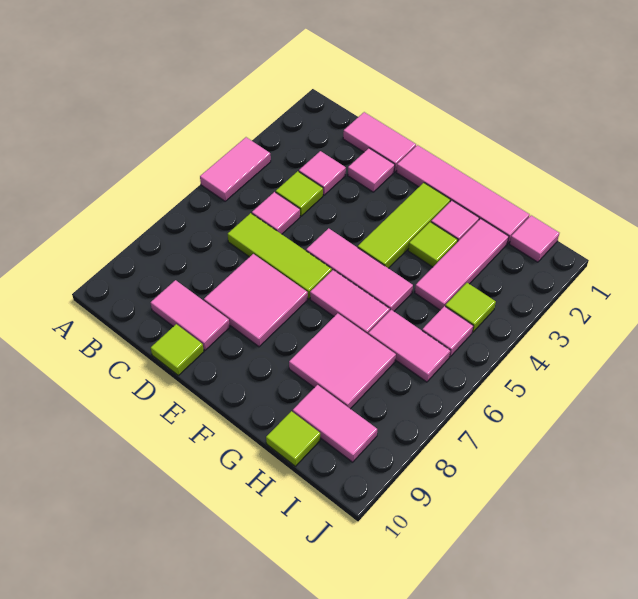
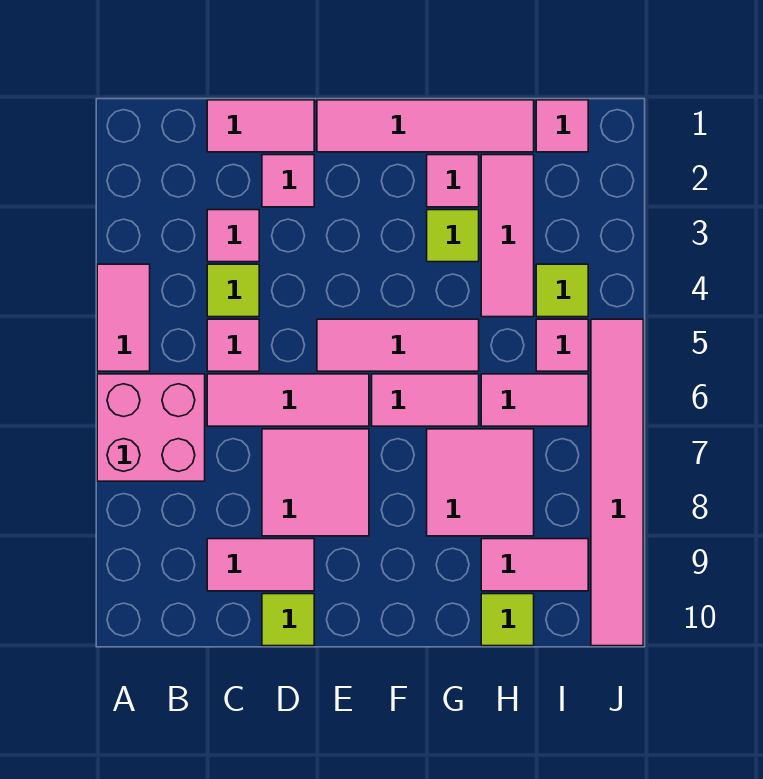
none -> pink 2x2 brick [97,374,205,481]
lime 1x3 tile [228,213,332,299] -> pink 1x3 tile [207,374,369,426]
lime 1x3 tile [358,183,450,268] -> none
none -> pink 1x6 tile [591,319,643,646]

